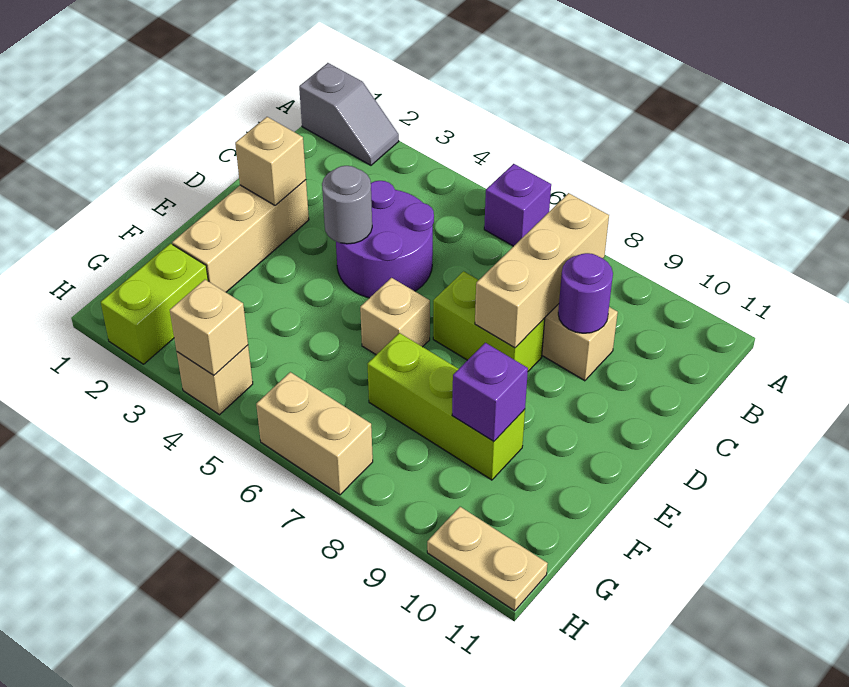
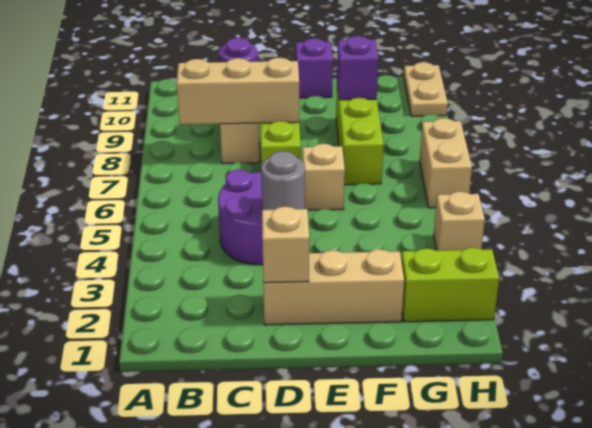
grey 1x2 slope [299,63,399,165] -> none
purple 1x1 brick [484,164,551,246] -> purple 1x1 brick moved to [296,38,333,98]
tan 1x1 brick [170,280,248,375] -> none

